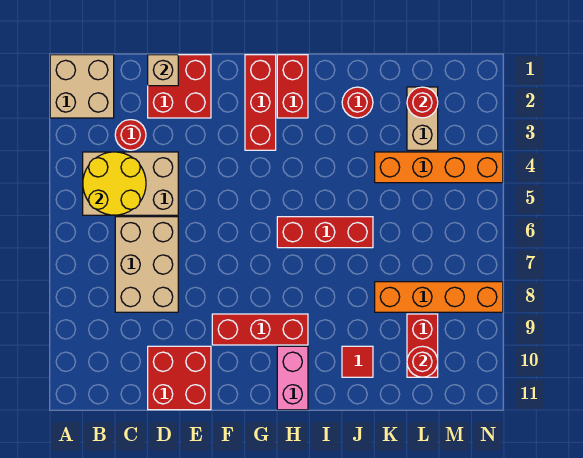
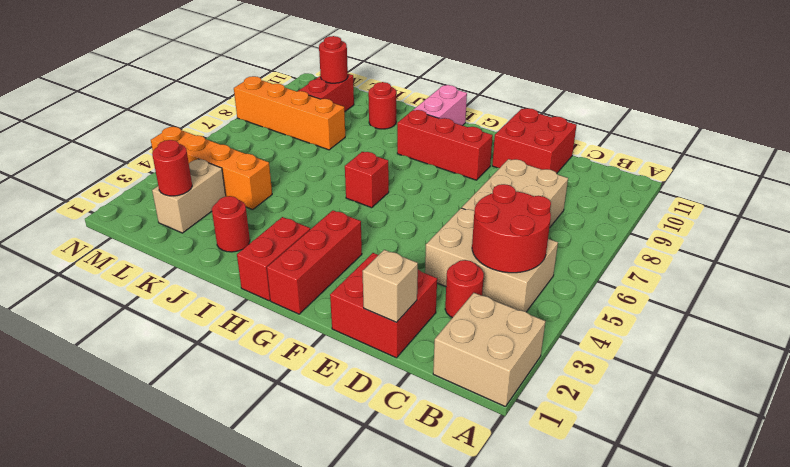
yellow 2x2 round brick [83,152,146,215] -> red 2x2 round brick [472,184,551,273]
red 1x3 brick [277,217,373,248] -> red 1x1 brick [345,152,389,208]
red 1x1 tile [342,346,373,377] -> red 1x1 round brick [368,82,396,129]

